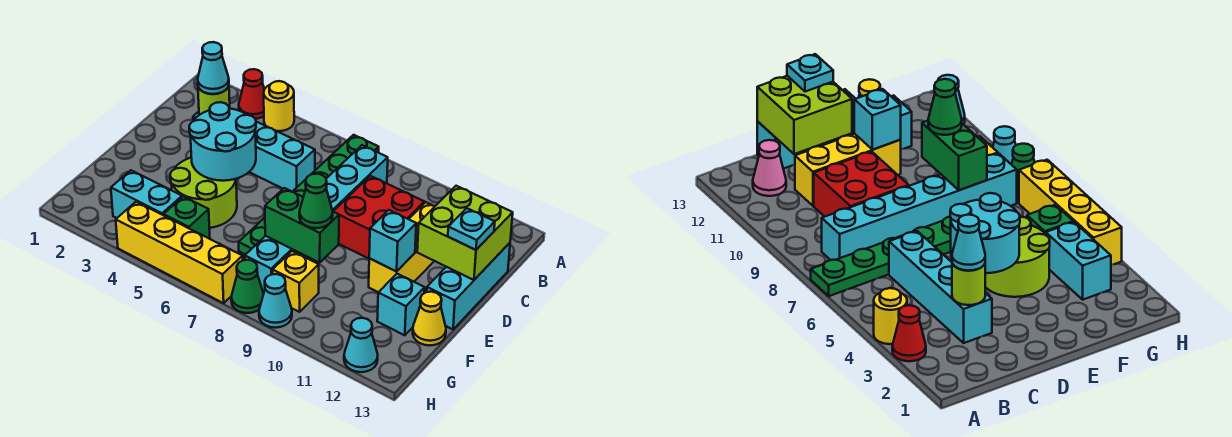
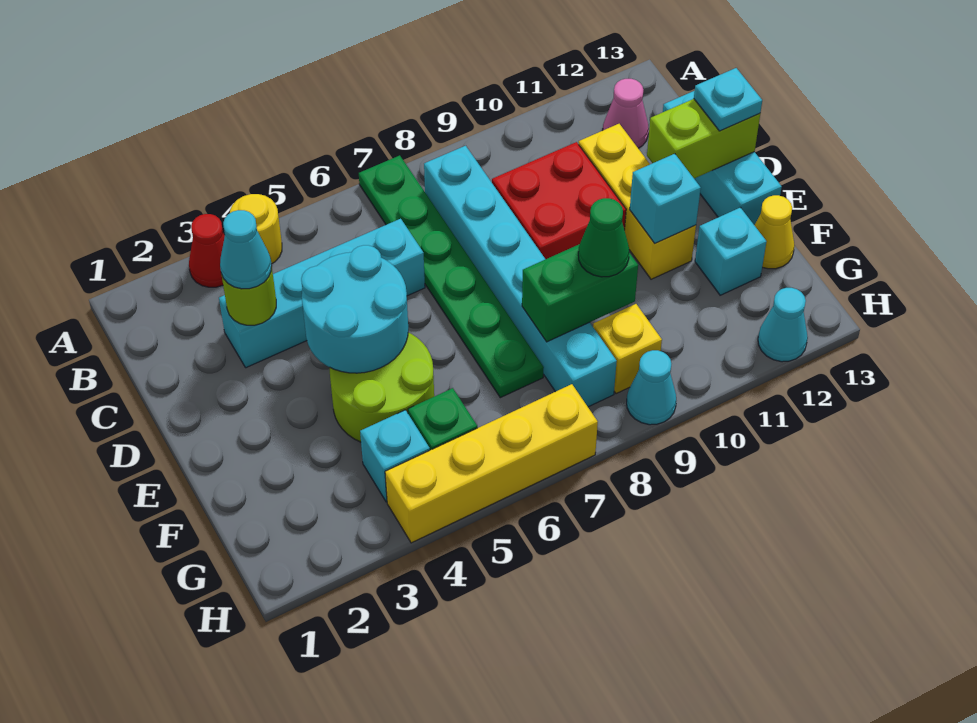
lime 2x2 brick [417,186,513,280] -> lime 1x2 brick [647,99,760,178]
cyan 1x2 brick [111,170,182,218] -> cyan 1x1 brick [360,410,430,502]
green 1x1 cone [231,260,264,313] -> none

